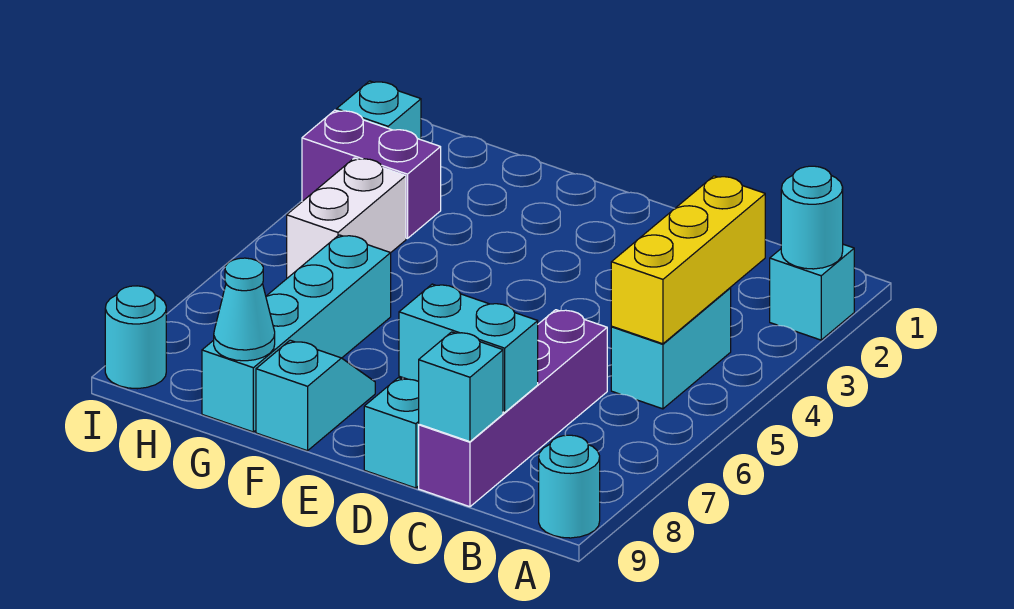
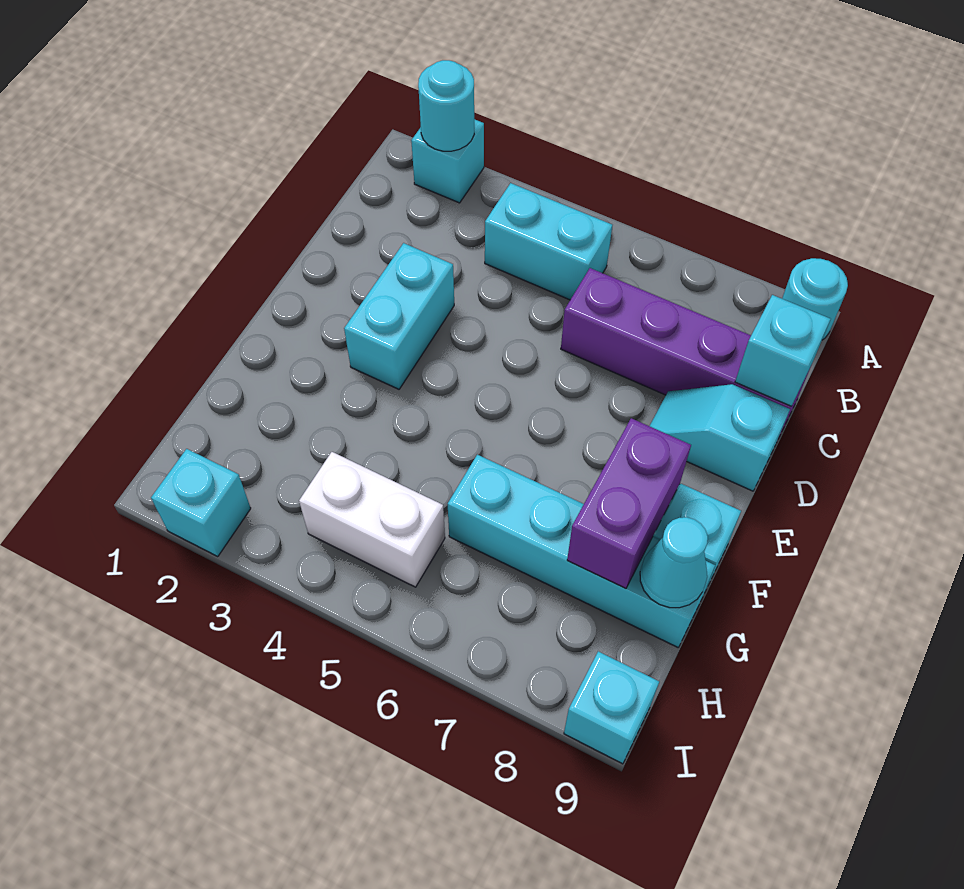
yellow 1x3 brick [611,176,765,344] -> none
cyan 1x2 brick [399,284,538,412] -> cyan 1x2 brick moved to [344,243,454,389]
purple 1x2 brick [302,110,441,239] -> purple 1x2 brick moved to [567,418,691,589]
cyan 1x1 round brick [105,286,166,389] -> cyan 1x1 brick [564,651,659,764]

